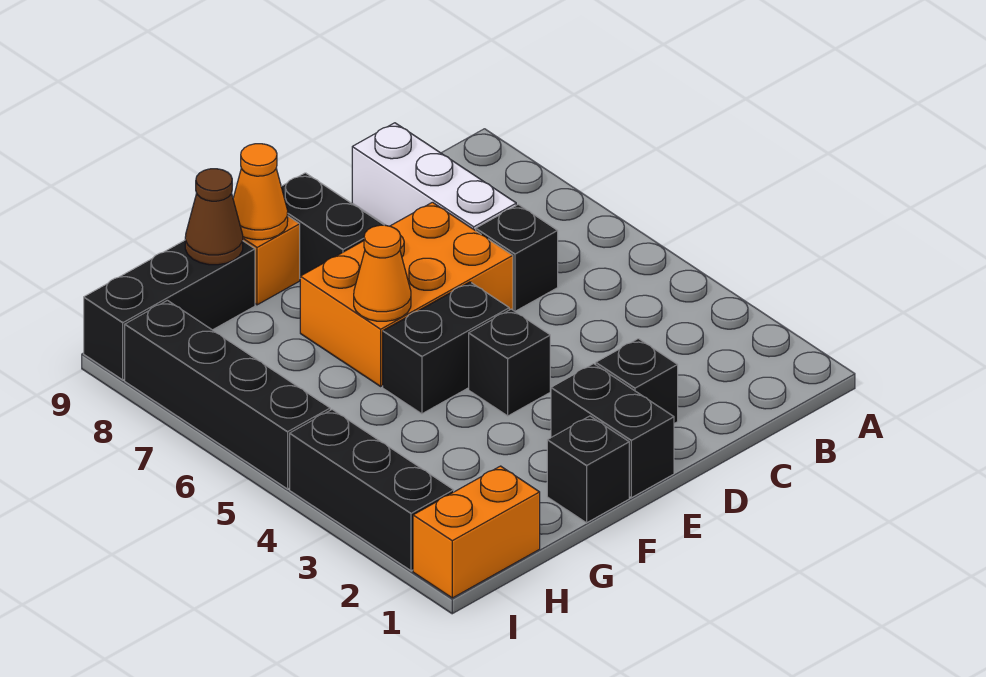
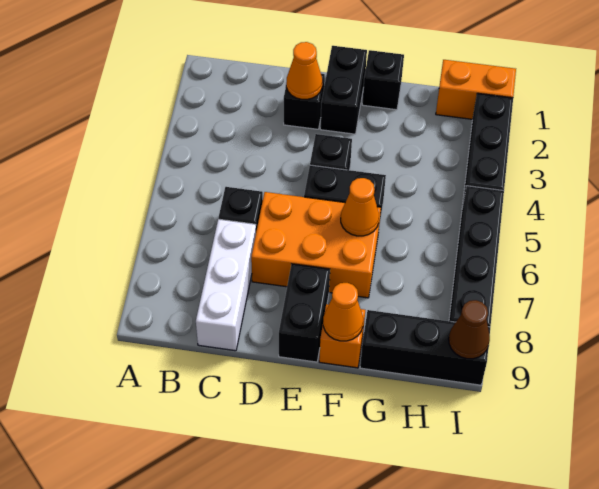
none -> orange 1x1 cone [286,42,322,99]
brown 1x1 cone [185,169,243,265] -> brown 1x1 cone moved to [449,300,490,359]

